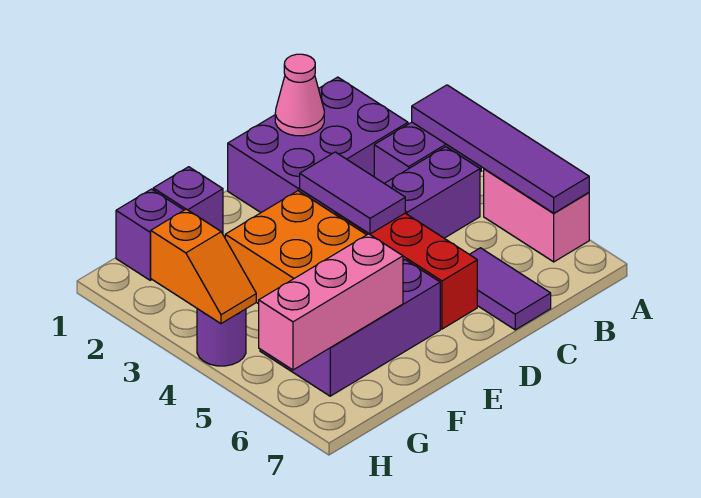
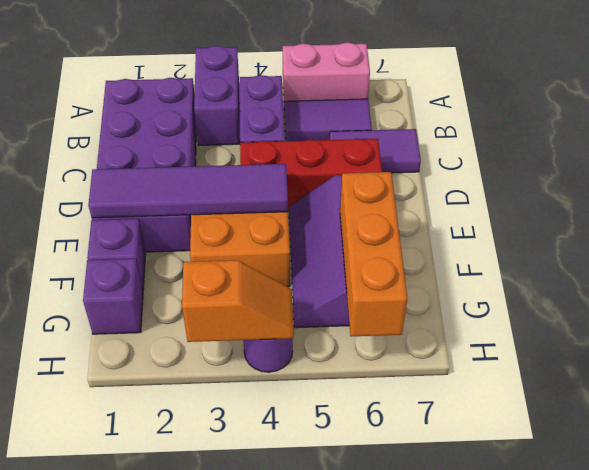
purple 1x4 tile [412,85,589,213] -> purple 1x4 tile moved to [88,164,288,218]
purple 2x3 brick [228,77,408,214] -> purple 2x4 brick [92,78,196,252]
pink 1x1 cone [275,54,324,136] -> none
purple 1x2 tile [300,152,405,234] -> purple 1x2 tile moved to [284,99,372,141]
pink 1x3 brick [259,234,403,370] -> orange 1x3 brick [340,172,408,336]

